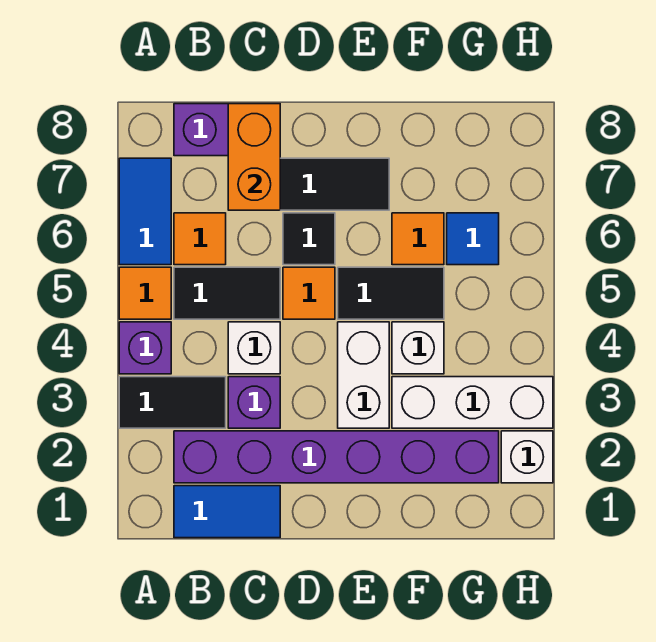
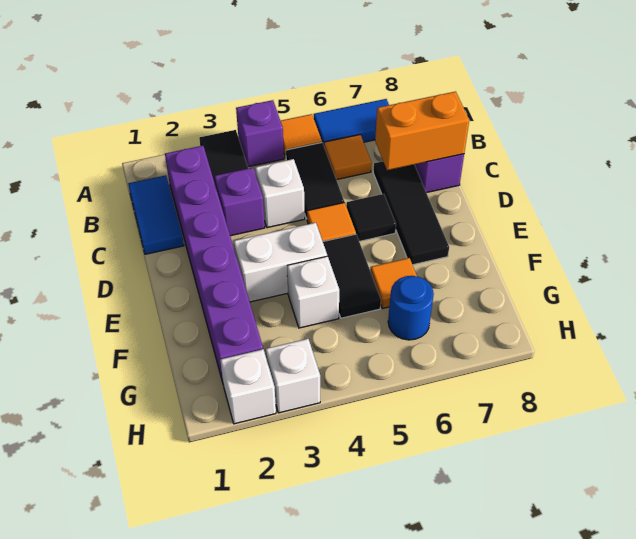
white 1x3 brick [392,377,553,428] -> white 1x1 brick [266,339,320,413]
blue 1x1 tile [447,213,499,265] -> blue 1x1 round brick [388,276,434,340]

